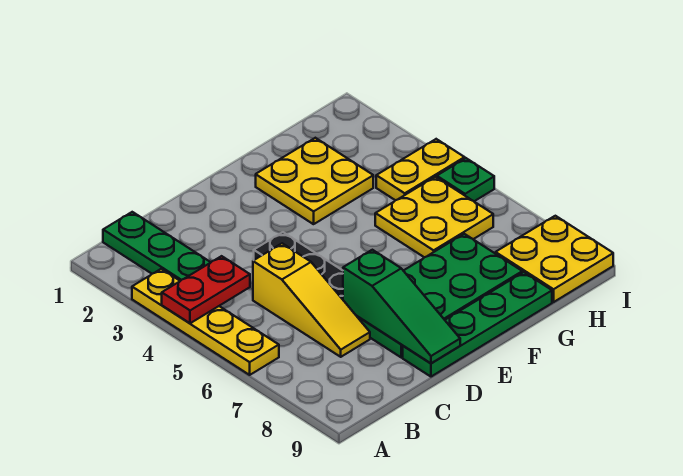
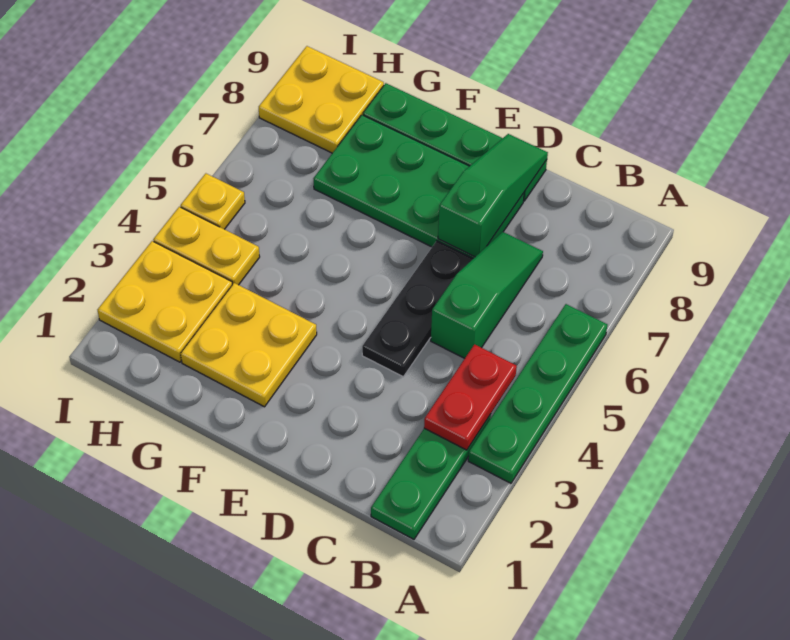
yellow 1x4 plate [132,269,279,375] -> green 1x4 plate [468,304,607,483]
red 1x2 plate [162,256,250,323] -> red 1x2 plate turned to [424,344,517,450]
yellow 1x3 slope [253,243,370,357] -> green 1x3 slope [431,232,543,358]
yellow 2x2 plate [375,177,493,257] -> yellow 2x2 plate moved to [97,241,232,362]
green 1x1 plate [437,158,494,201] -> yellow 1x1 plate [181,174,245,229]

